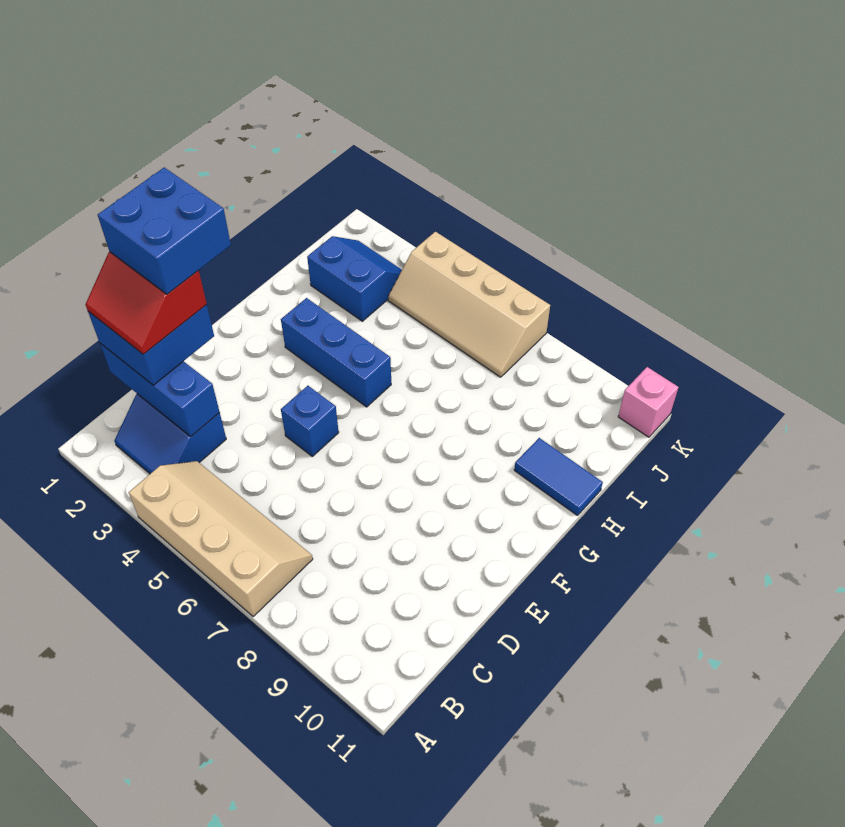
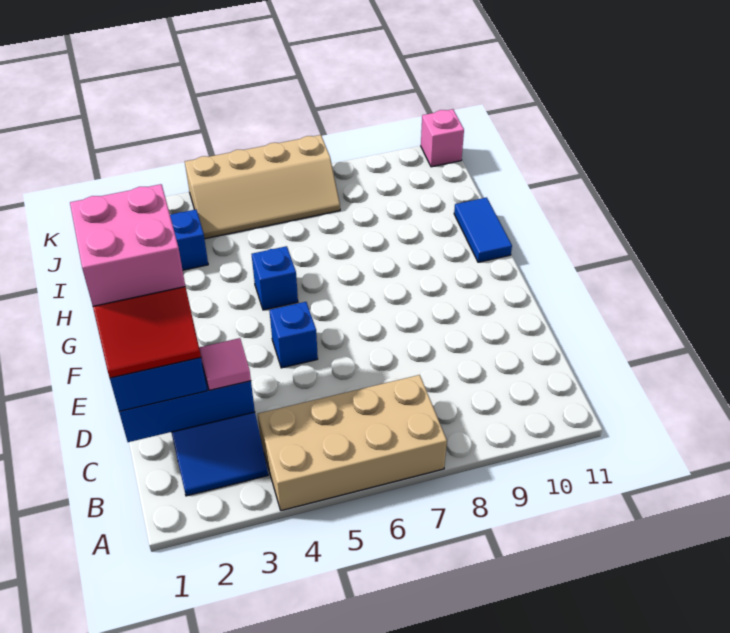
tan 2x4 slope [129,461,313,617] -> tan 2x4 brick [258,375,447,511]
none -> pink 1x1 tile [199,338,251,390]
blue 2x2 brick [98,167,231,294] -> pink 2x2 brick [70,184,185,306]
blue 1x3 brick [281,298,391,407] -> blue 1x1 brick [252,246,298,310]
blue 1x2 tile [514,438,603,516] -> blue 1x2 tile turned to [454,197,512,262]

